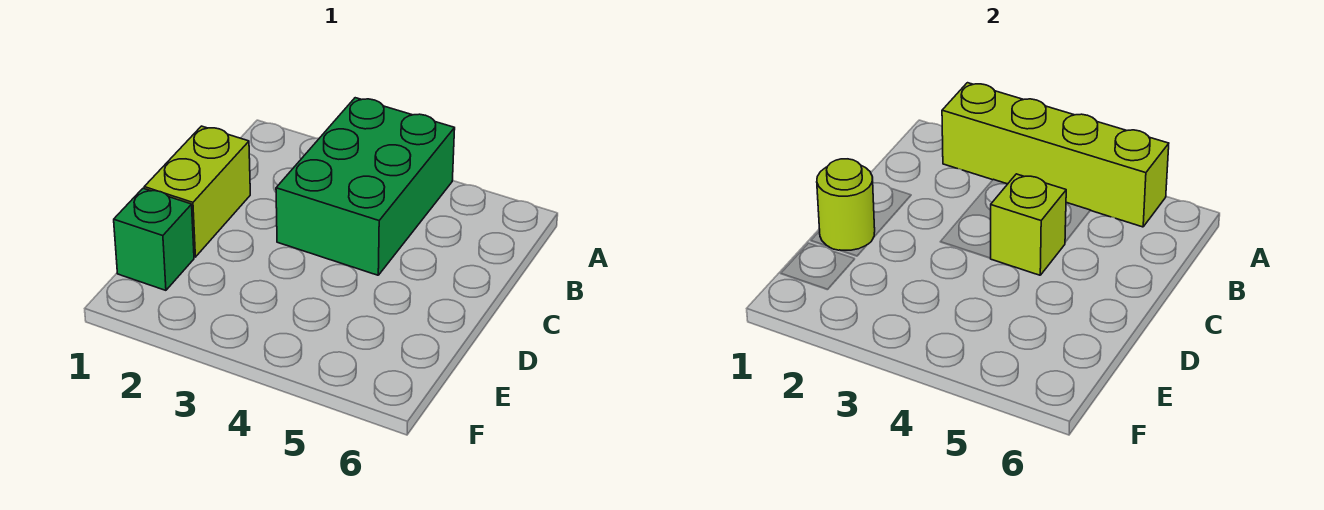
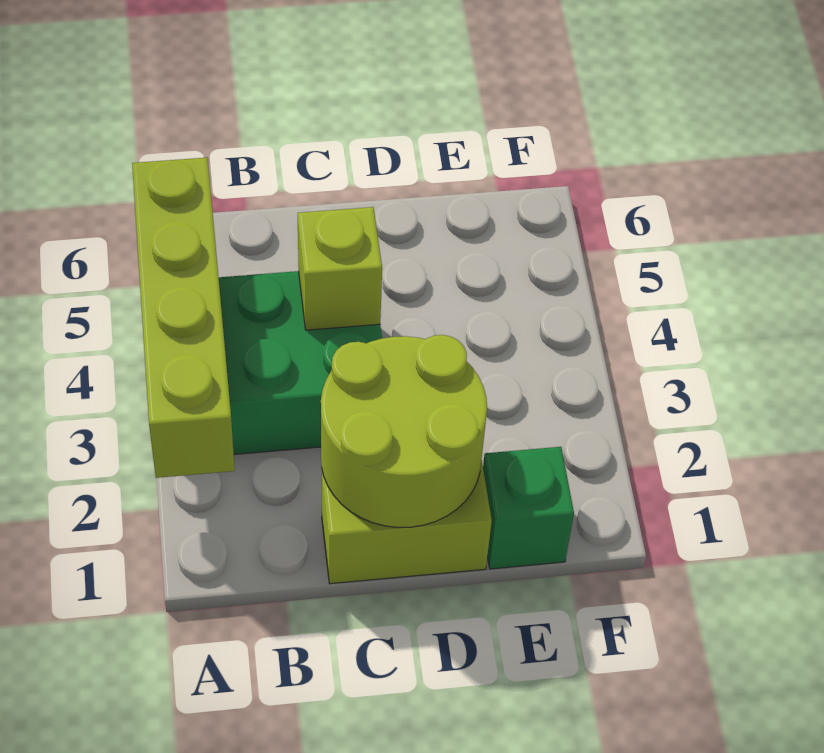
lime 1x1 round brick [817,159,875,250] -> lime 2x2 round brick [321,335,487,528]

